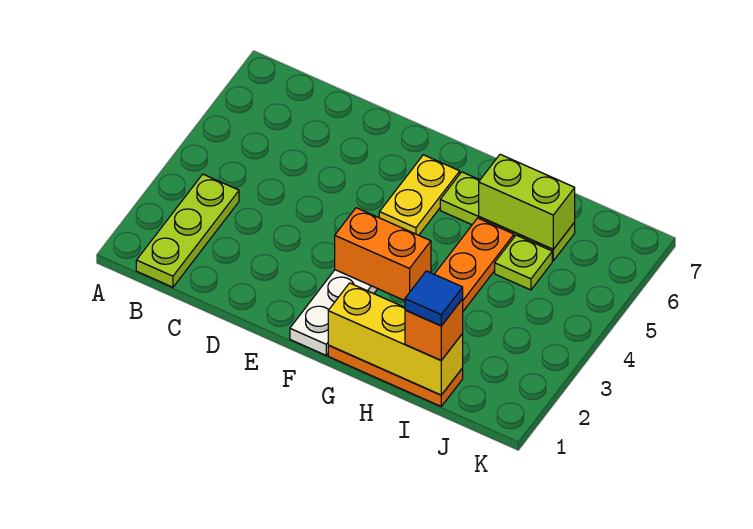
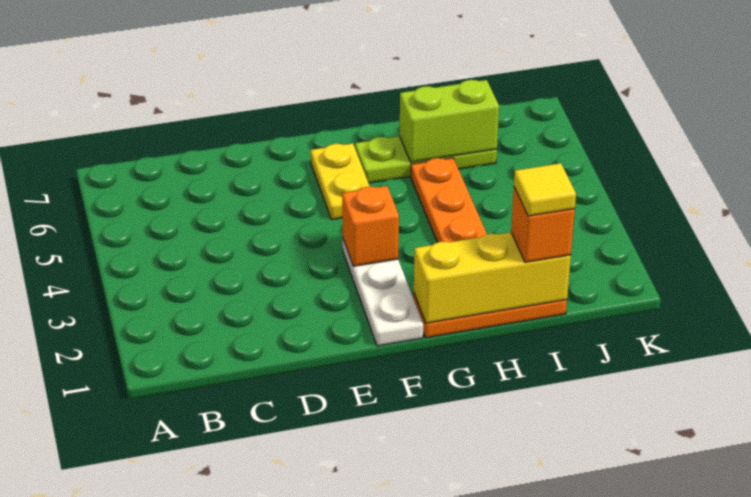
lime 1x3 plate [136,174,239,287] -> none
orange 1x2 brick [335,208,431,301] -> orange 1x1 brick [342,186,399,266]
blue 1x1 tile [405,271,463,326] -> yellow 1x1 tile [514,163,576,216]
lime 1x1 plate [495,235,552,290] -> none

